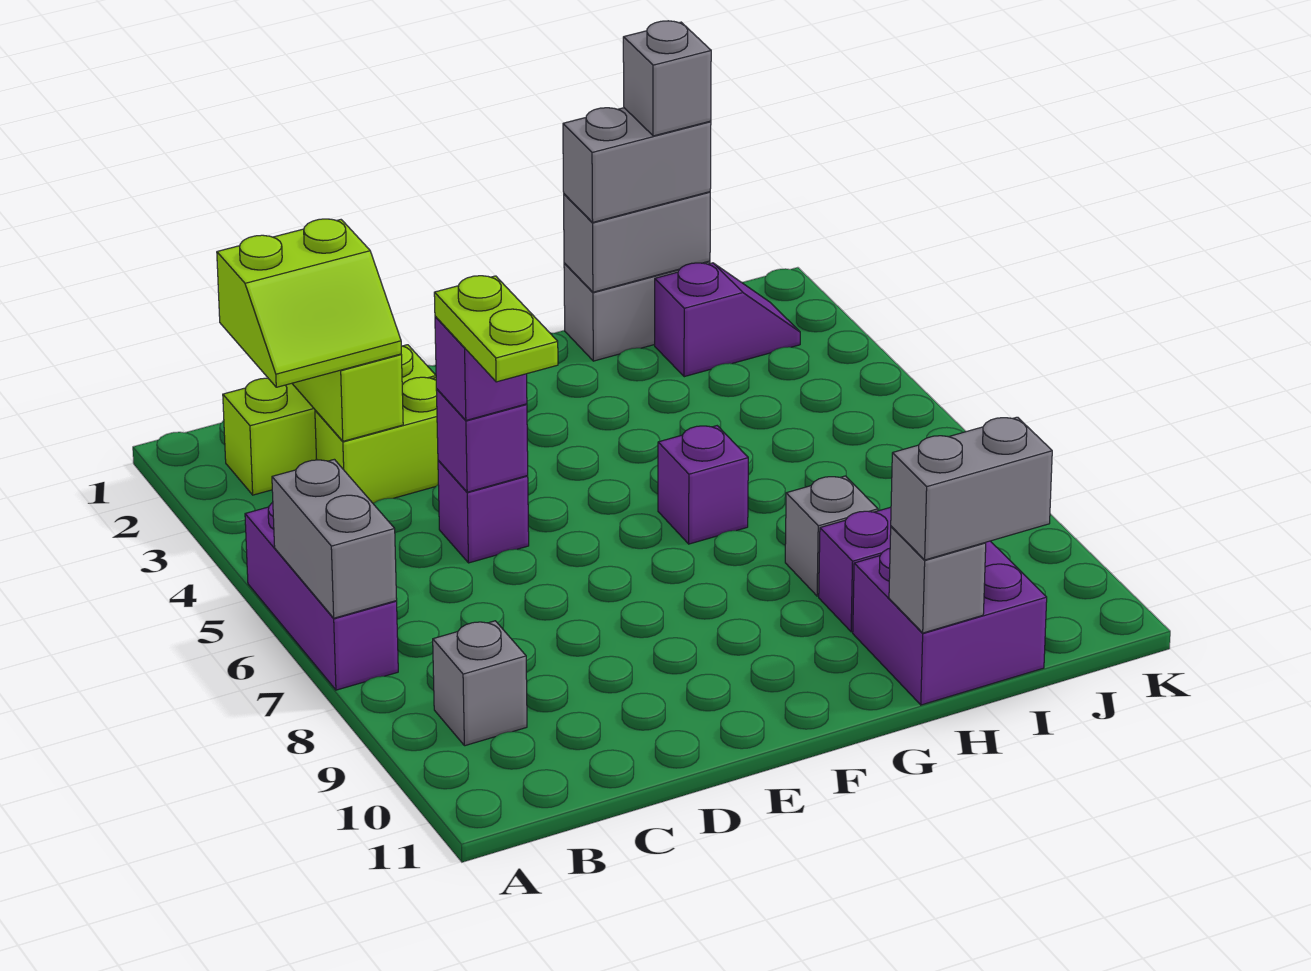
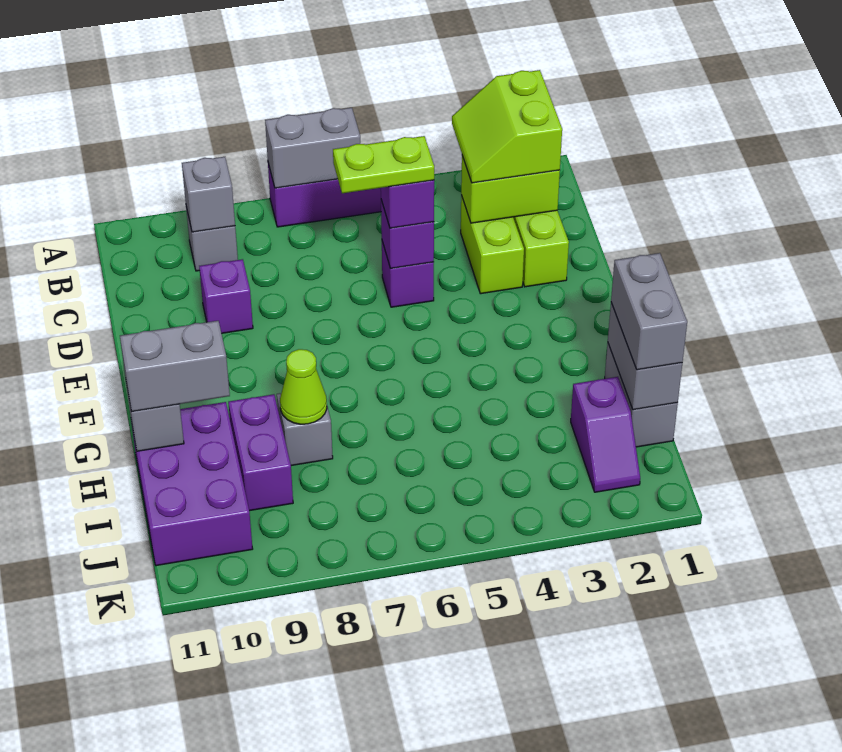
purple 1x1 brick [658,426,748,544] -> purple 1x1 brick moved to [199,259,253,333]
none -> lime 1x1 cone [280,349,327,424]
purple 2x2 brick [853,541,1047,705] -> purple 2x3 brick [131,402,253,566]
grey 1x2 brick [891,417,1052,560] -> grey 1x2 brick turned to [120,321,230,412]
grey 1x1 brick [623,21,711,136] -> grey 1x1 brick moved to [182,157,235,232]

